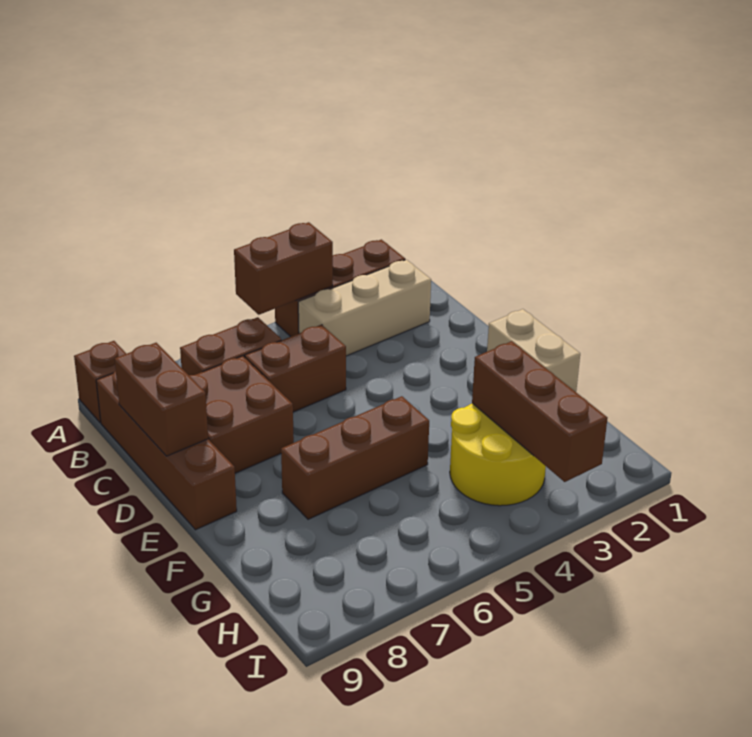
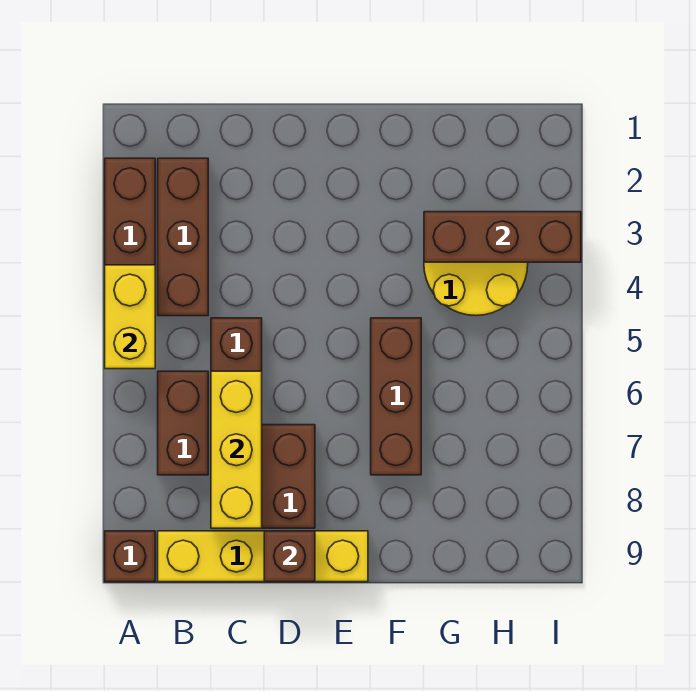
brown 1x2 brick [234,222,333,315] -> yellow 1x2 brick [105,265,155,369]
tan 1x3 brick [298,260,431,356] -> brown 1x3 brick [158,158,208,316]
brown 1x4 brick [96,371,237,530] -> yellow 1x4 brick [158,531,368,582]
none -> yellow 1x3 brick [211,371,262,528]
brown 1x2 brick [115,343,208,456] -> brown 1x1 brick [264,531,315,582]
tan 1x2 brick [487,309,580,392] -> none

